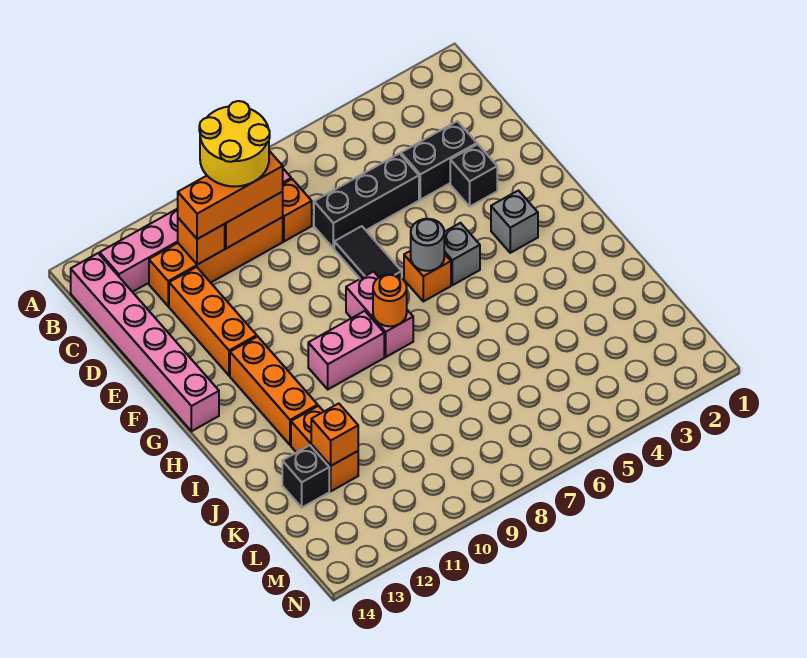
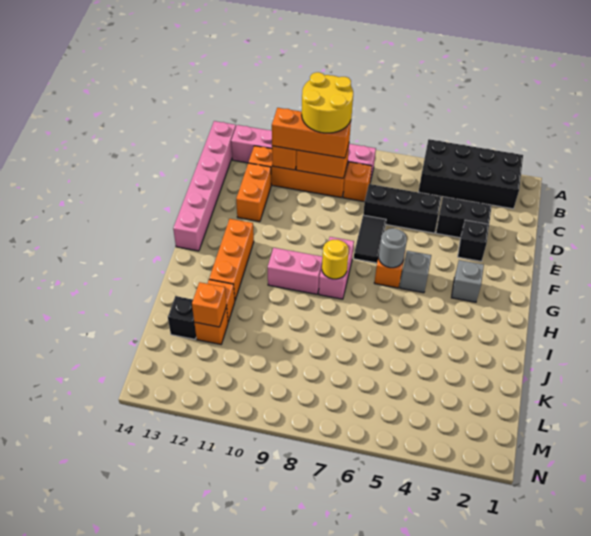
none -> black 2x4 brick [419,139,523,209]
orange 1x3 brick [169,267,257,376] -> orange 1x2 brick [236,163,271,222]
orange 1x1 round brick [373,274,407,326] -> yellow 1x1 round brick [322,240,349,279]

